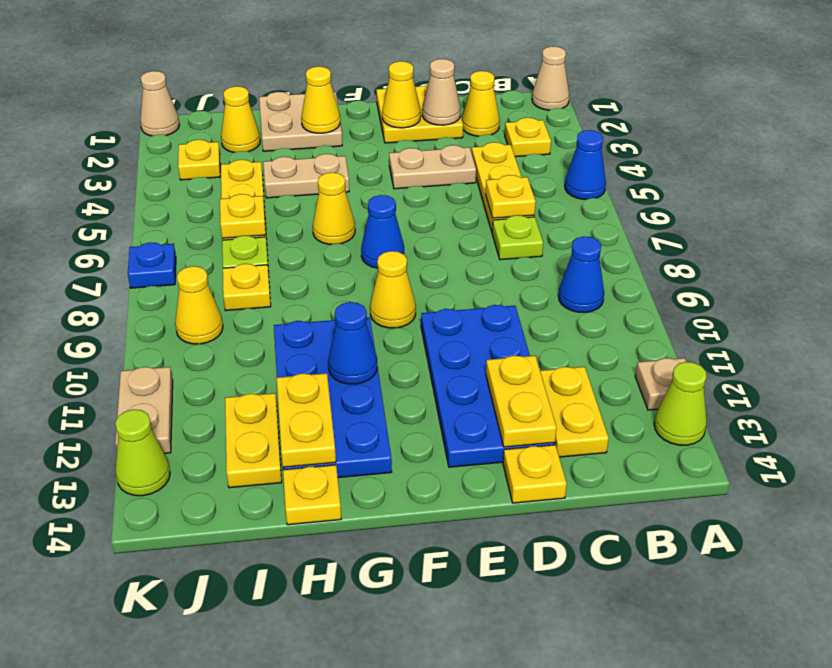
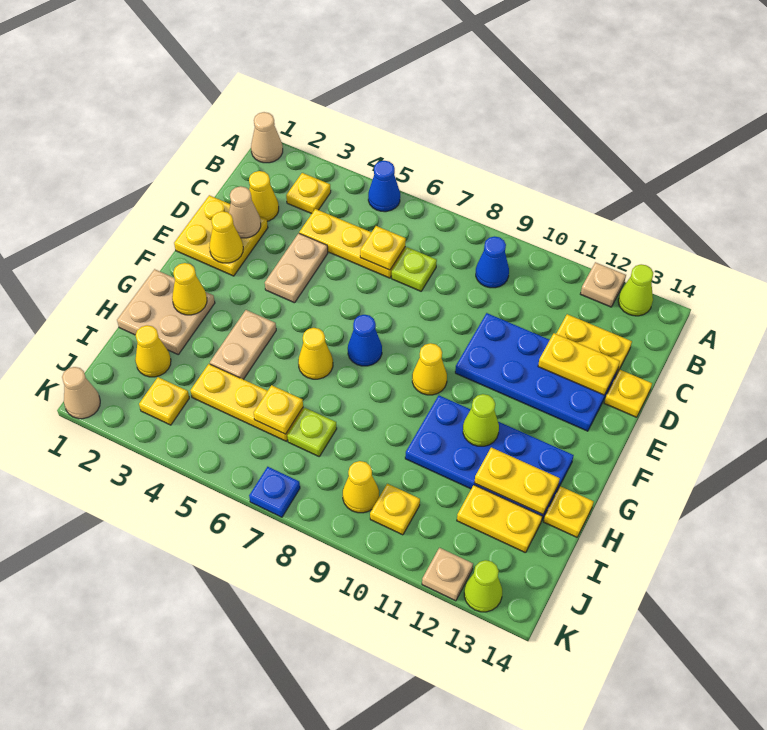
blue 1x1 cone [328,302,377,384] -> lime 1x1 cone [463,394,499,446]
yellow 1x1 plate [223,264,271,311] -> yellow 1x1 plate moved to [370,484,420,535]
tan 1x2 plate [115,367,173,454] -> tan 1x1 plate [422,548,473,601]

